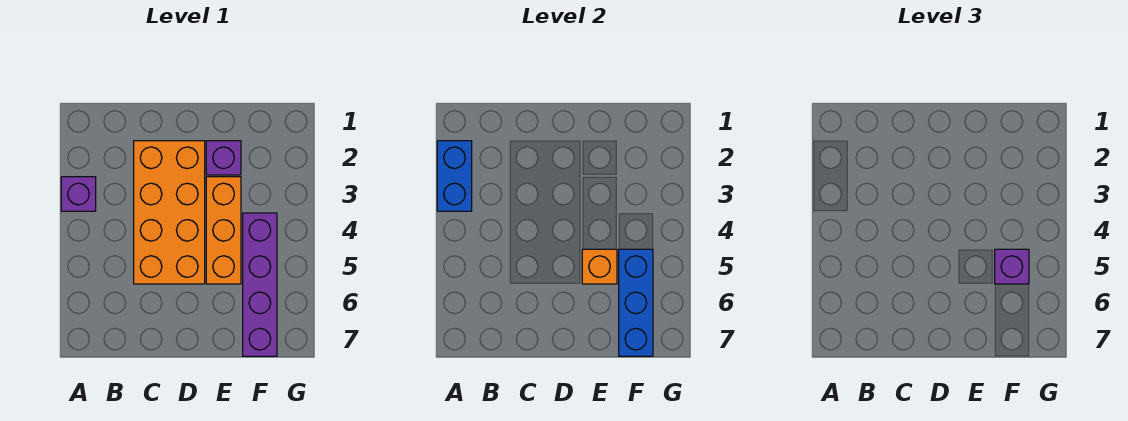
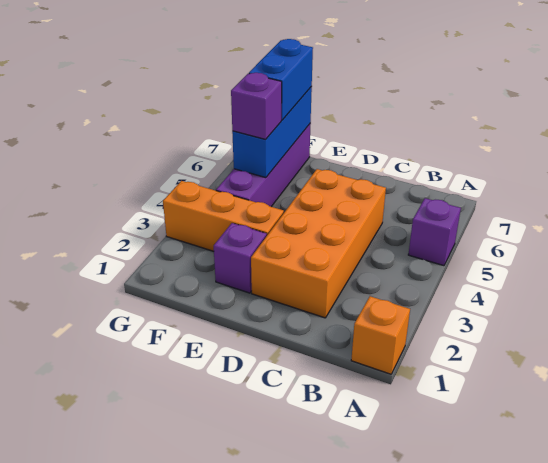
blue 1x2 brick [437,141,472,211] -> blue 1x2 brick moved to [249,39,313,120]
purple 1x1 brick [61,177,96,211] -> purple 1x1 brick moved to [408,198,461,266]
orange 1x3 brick [206,177,241,284] -> orange 1x3 brick turned to [163,181,284,251]
orange 1x1 brick [582,249,617,284] -> orange 1x1 brick moved to [351,296,410,374]

